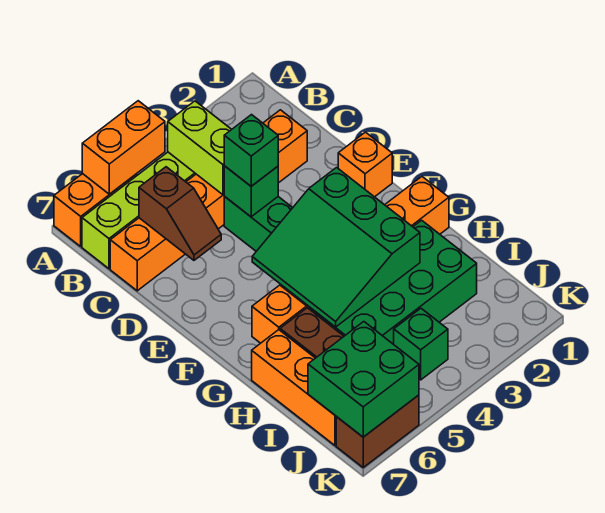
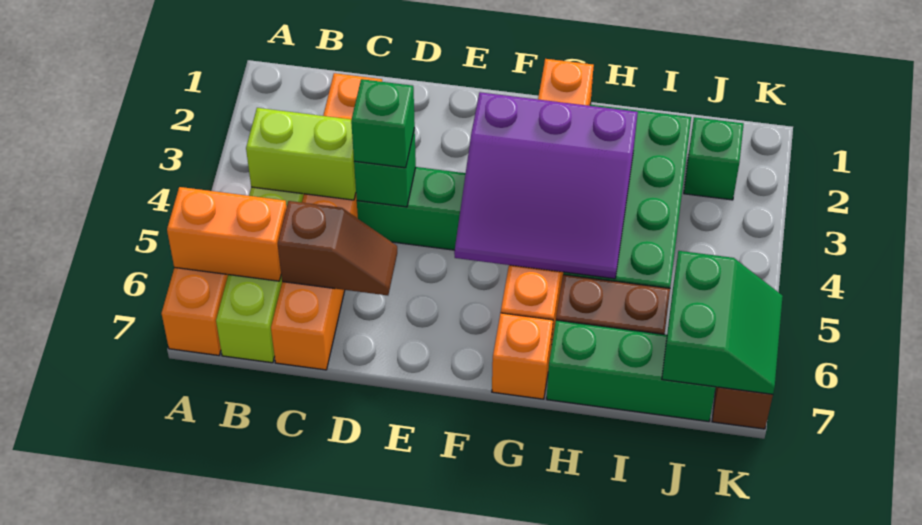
orange 1x2 brick [82,101,165,194] -> orange 1x2 brick turned to [167,187,287,281]
orange 1x1 brick [338,132,392,197] -> orange 1x1 brick moved to [492,313,553,399]
green 3x3 slope [252,168,420,327] -> purple 3x3 slope [454,92,638,279]
orange 1x3 brick [252,330,336,445] -> green 1x3 brick [547,320,716,421]
green 1x1 brick [394,308,448,380] -> green 1x1 brick moved to [684,117,744,200]
green 2x2 brick [308,322,419,437] -> green 2x2 slope [662,251,783,394]

